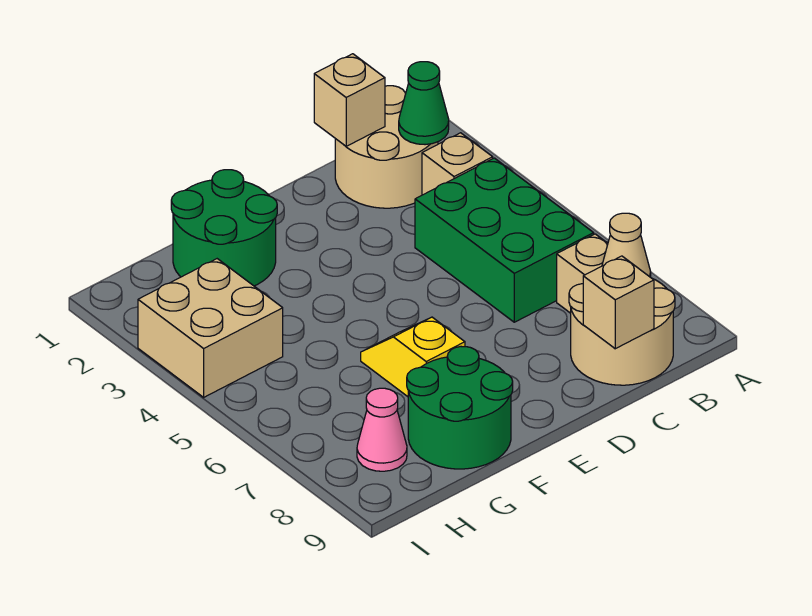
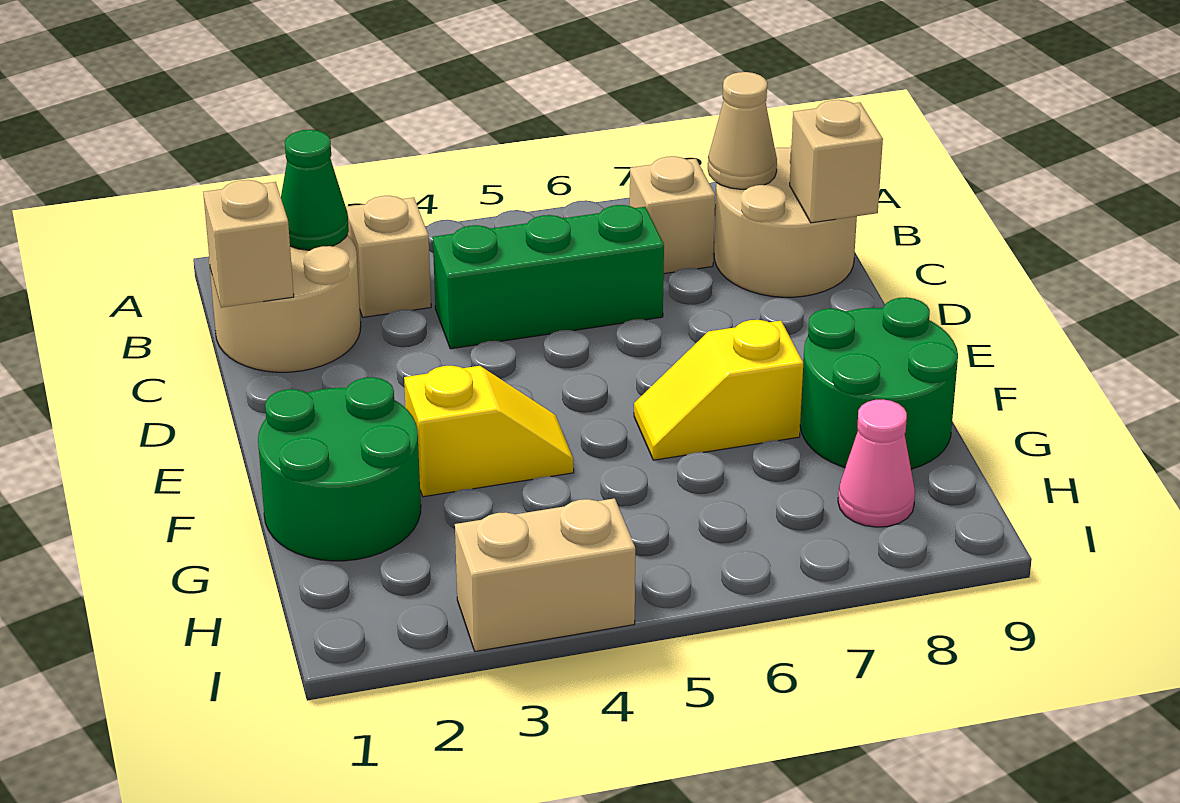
green 2x3 brick [415,158,594,322] -> green 1x3 brick [433,205,664,349]
none -> yellow 1x2 slope [404,366,574,497]
tan 2x2 brick [138,259,283,397] -> tan 1x2 brick [455,498,635,651]

